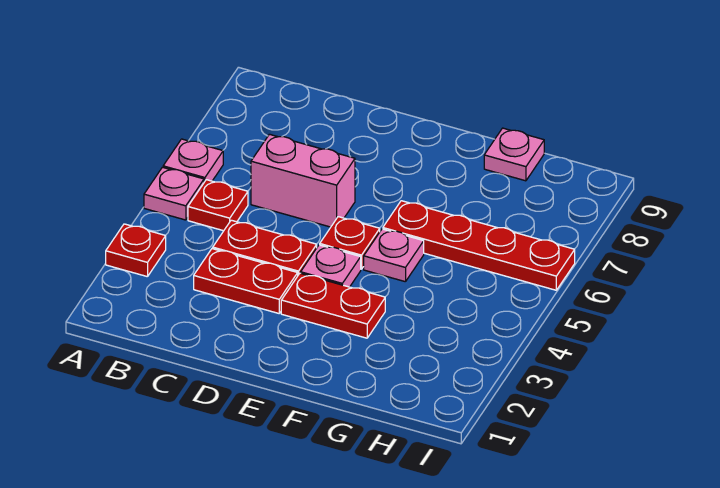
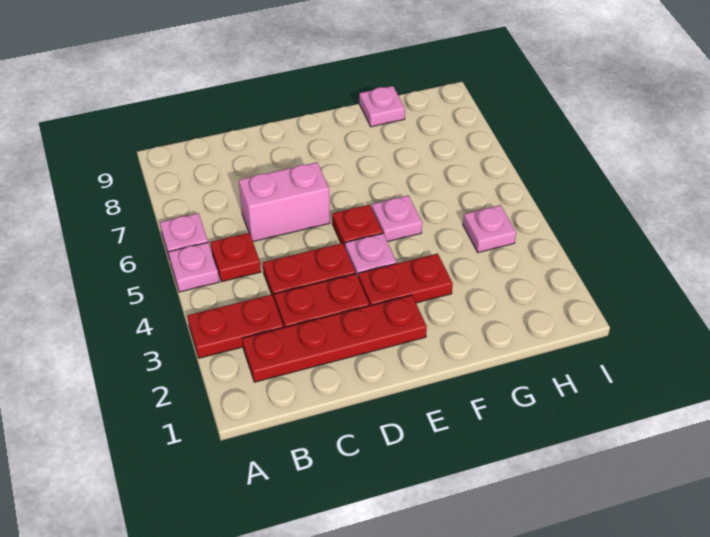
red 1x1 plate [106,224,166,277] -> red 1x2 plate [187,294,284,358]
red 1x4 plate [383,201,575,290] -> red 1x4 plate moved to [242,295,427,382]
none -> pink 1x1 plate [463,205,516,253]

